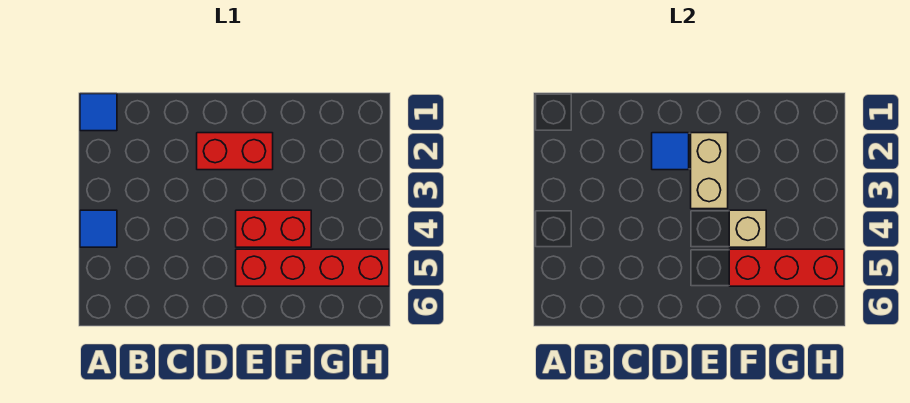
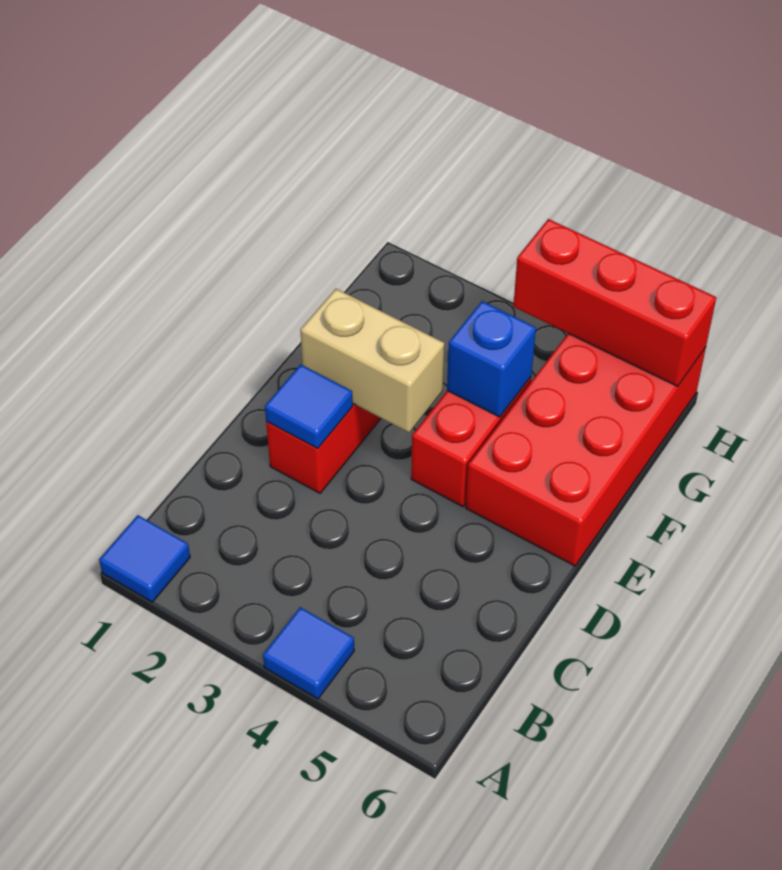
red 1x4 brick [236,249,389,286] -> red 2x4 brick [466,334,706,566]
tan 1x1 brick [729,210,766,247] -> blue 1x1 brick [447,301,536,417]
red 1x3 brick [729,249,844,286] -> red 1x3 brick turned to [513,219,716,386]

